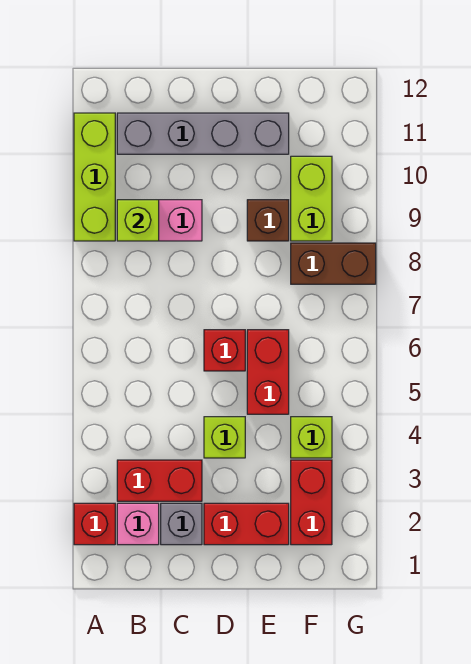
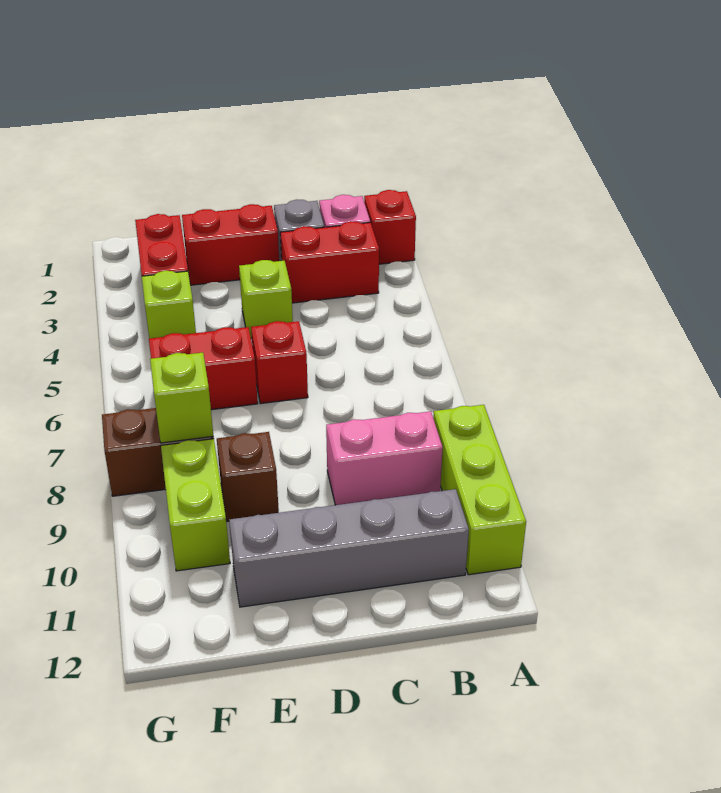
lime 1x1 brick [117,200,159,241] -> lime 1x1 brick moved to [150,353,213,443]
red 1x2 brick [247,330,289,414] -> red 1x2 brick turned to [149,327,258,410]

